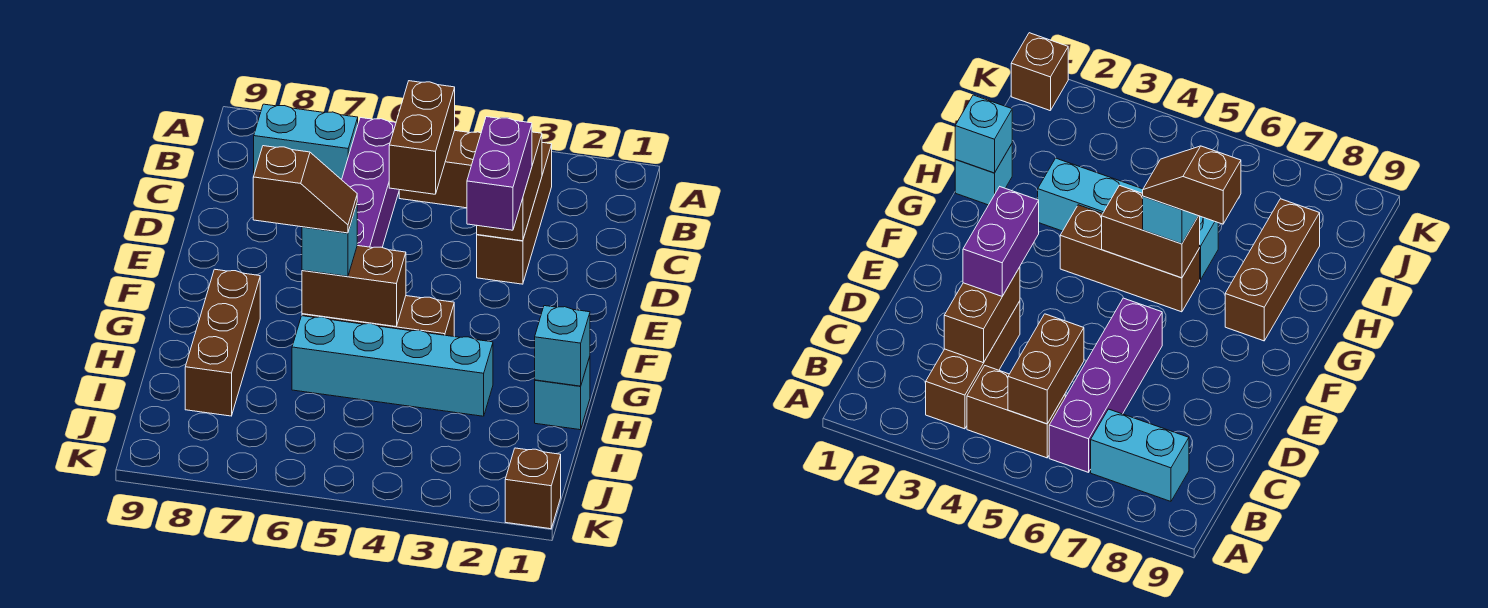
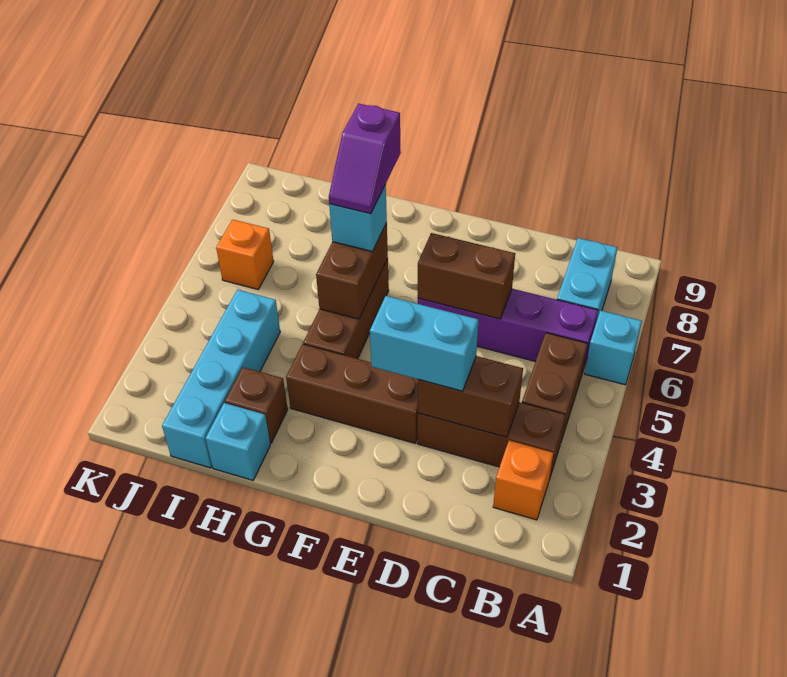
none -> orange 1x1 brick [493,440,553,520]
brown 1x2 brick [389,81,455,194] -> brown 1x2 brick moved to [418,233,515,319]
purple 1x2 brick [467,117,532,230] -> cyan 1x2 brick [370,296,479,391]
brown 1x2 slope [253,146,357,233] -> purple 1x2 slope [329,104,401,214]
brown 1x3 brick [185,269,260,416] -> brown 1x3 brick moved to [286,344,418,443]
cyan 1x1 brick [535,306,590,386] -> cyan 1x1 brick moved to [585,310,642,385]
cyan 1x4 brick [292,316,493,416] -> cyan 1x4 brick moved to [162,290,280,468]
none -> orange 1x1 brick [216,220,274,289]
brown 1x1 brick [505,448,561,529] -> brown 1x1 brick moved to [225,367,288,443]

